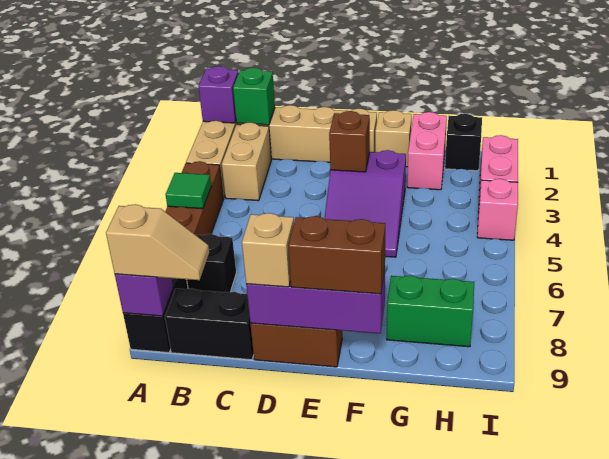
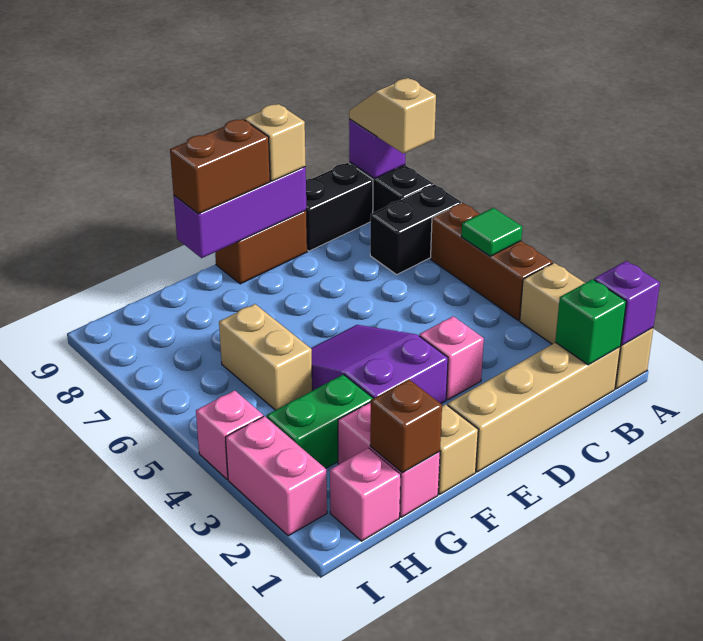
tan 1x2 slope [106,204,209,280] -> tan 1x2 slope turned to [349,78,436,153]
tan 1x2 brick [222,122,271,201] -> tan 1x2 brick moved to [219,304,312,410]
none -> pink 1x1 brick [419,316,484,400]
brown 1x1 brick [329,111,370,172] -> brown 1x1 brick moved to [370,379,442,473]
green 1x2 brick [387,275,474,347] -> green 1x2 brick moved to [267,374,373,468]
black 1x1 brick [445,114,482,171] -> pink 1x1 brick [330,448,401,541]

